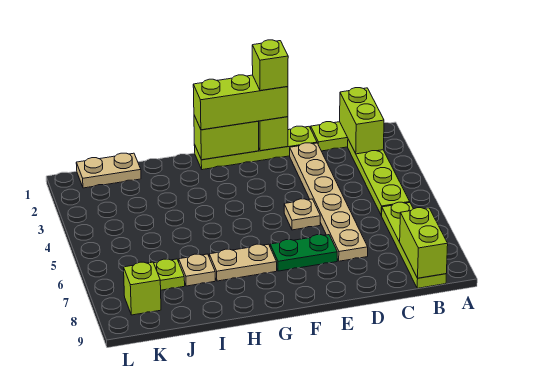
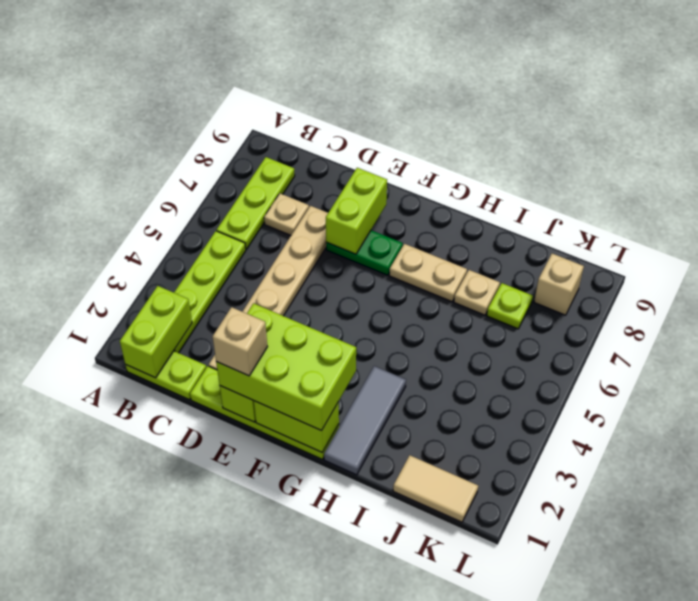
lime 1x4 plate [381,202,446,288] -> lime 1x3 plate [217,157,295,249]
lime 1x2 brick [400,208,448,278] -> lime 1x2 brick moved to [326,168,387,254]
lime 1x3 brick [193,75,288,130] -> lime 2x3 brick [216,303,356,431]
lime 1x1 brick [252,40,288,91] -> tan 1x1 brick [213,307,268,376]
tan 1x1 plate [284,199,320,230] -> tan 1x1 plate moved to [264,194,309,235]
none -> grey 1x3 tile [324,366,406,475]
tan 1x2 plate [76,153,141,188] -> tan 1x2 tile [393,455,478,522]
lime 1x1 brick [124,262,161,315] -> tan 1x1 brick [534,254,584,315]

